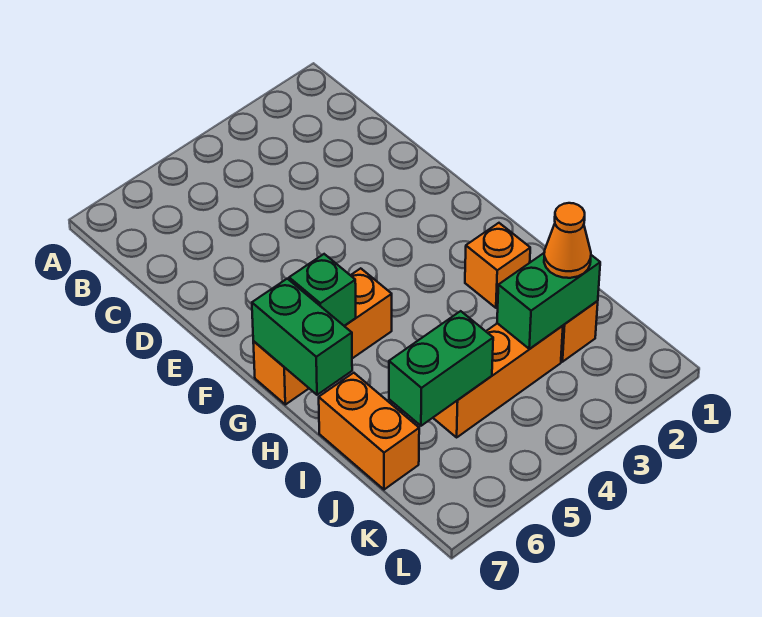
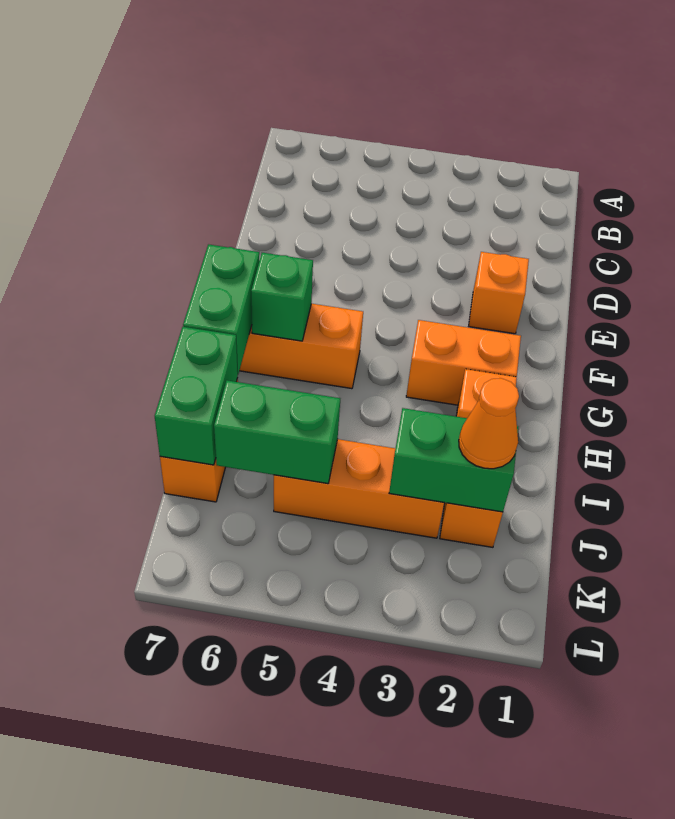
none -> orange 1x1 brick [469,252,529,334]
none -> orange 1x2 brick [406,320,521,405]
none -> green 1x2 brick [155,327,238,465]

